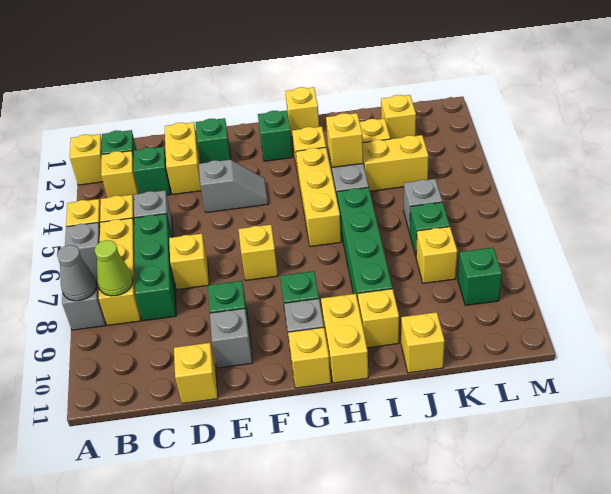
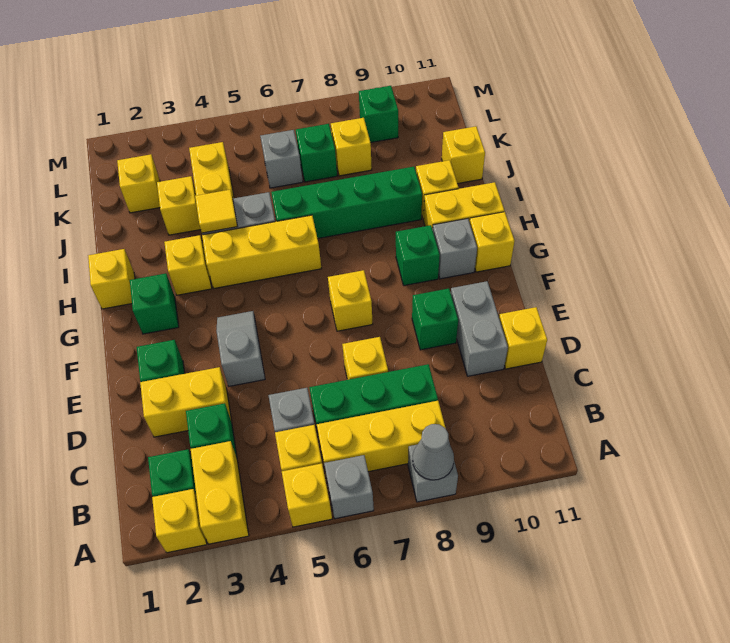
yellow 1x1 brick [101,151,139,199] -> yellow 1x2 brick [191,441,249,544]
lime 1x1 cone [94,240,133,296] -> none
grey 1x1 brick [210,308,252,368] -> grey 1x2 brick [451,281,508,376]
yellow 1x1 brick [326,113,363,167] -> yellow 1x1 tile [195,190,237,233]

